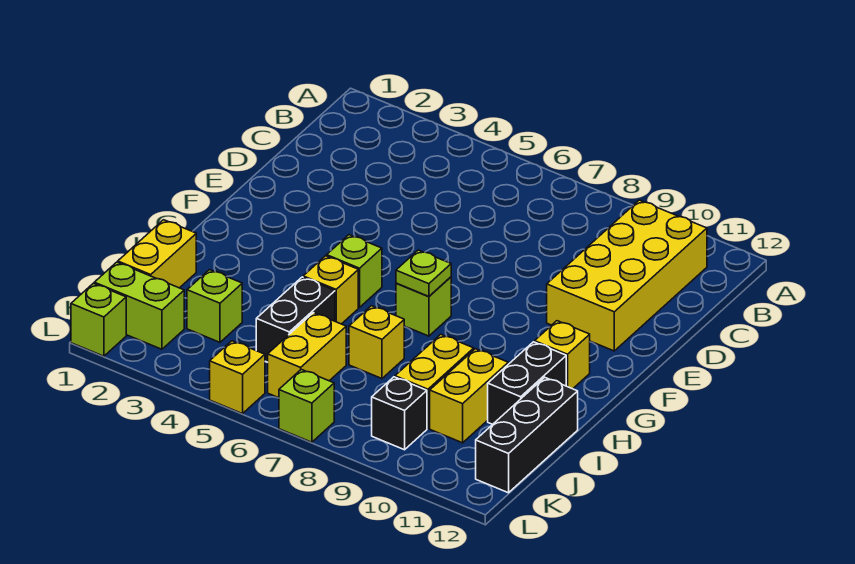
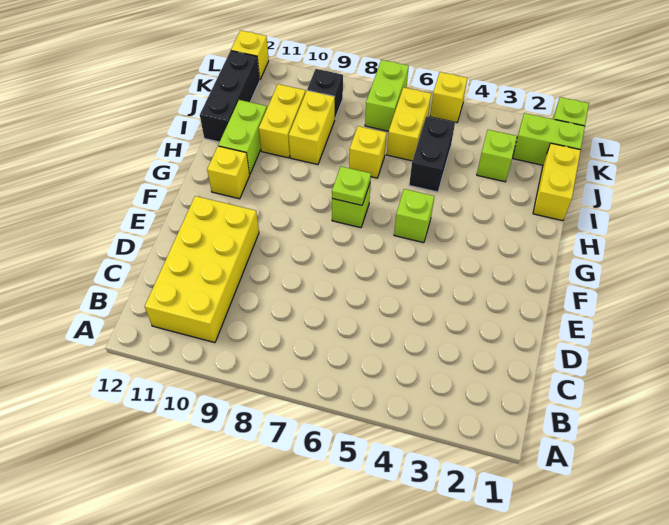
yellow 1x1 brick [303,256,358,324] -> yellow 1x1 brick moved to [231,30,269,79]
black 1x2 brick [488,342,566,424] -> lime 1x2 brick [218,100,267,175]
lime 1x1 brick [279,369,334,442] -> lime 1x2 brick [365,60,409,131]

